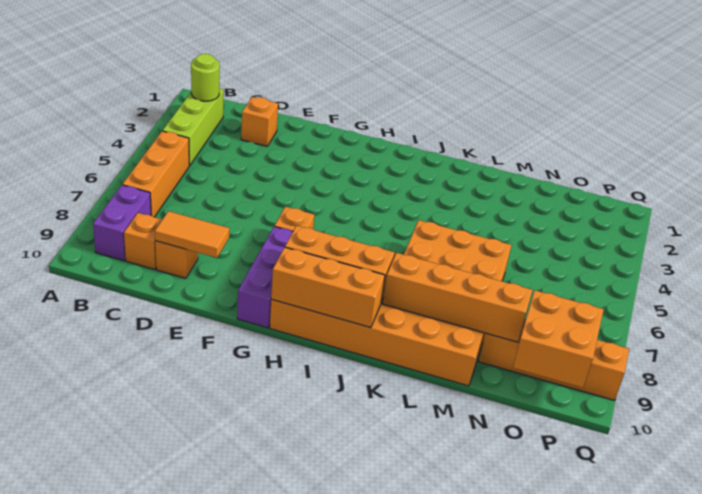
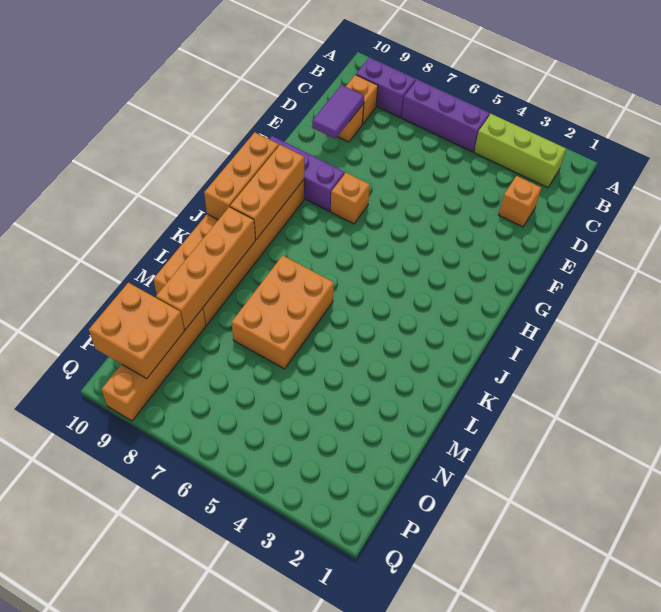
lime 1x1 round brick [191,54,220,101] -> none
orange 1x3 brick [123,131,189,217] -> purple 1x3 brick [401,80,489,152]
orange 1x2 tile [155,211,229,258] -> purple 1x2 tile [312,85,364,139]

